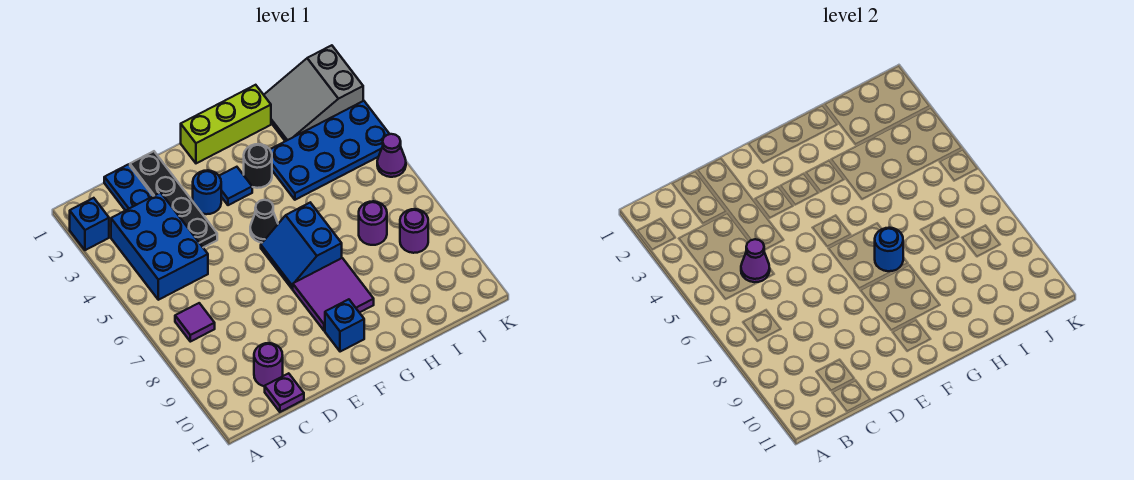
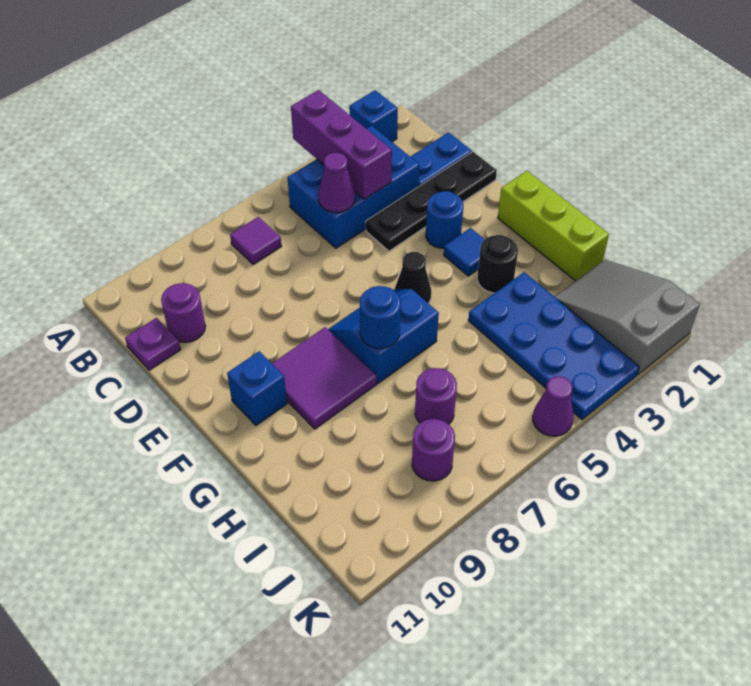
none -> purple 1x3 brick [291,90,392,199]

